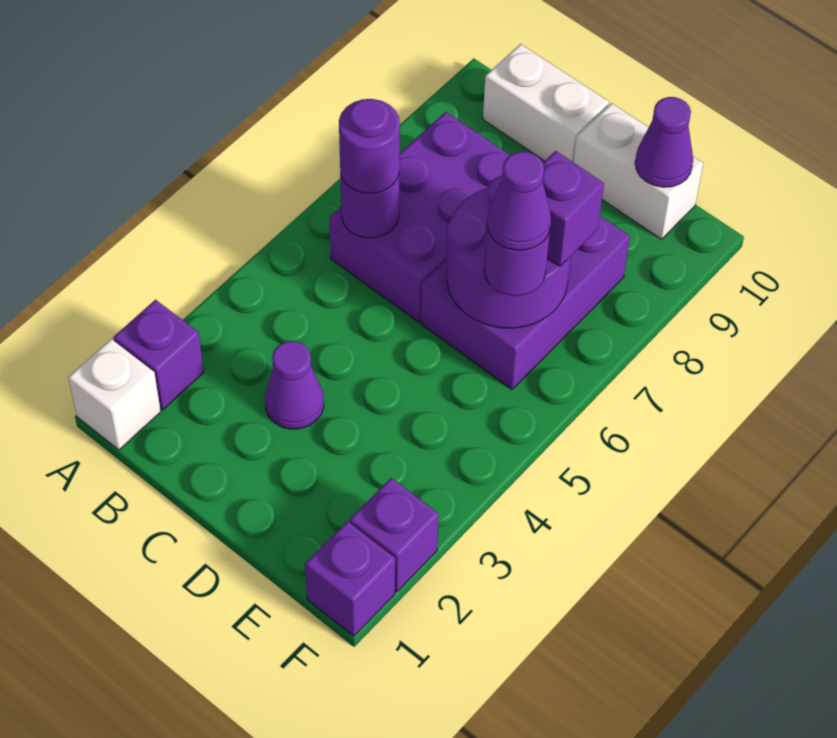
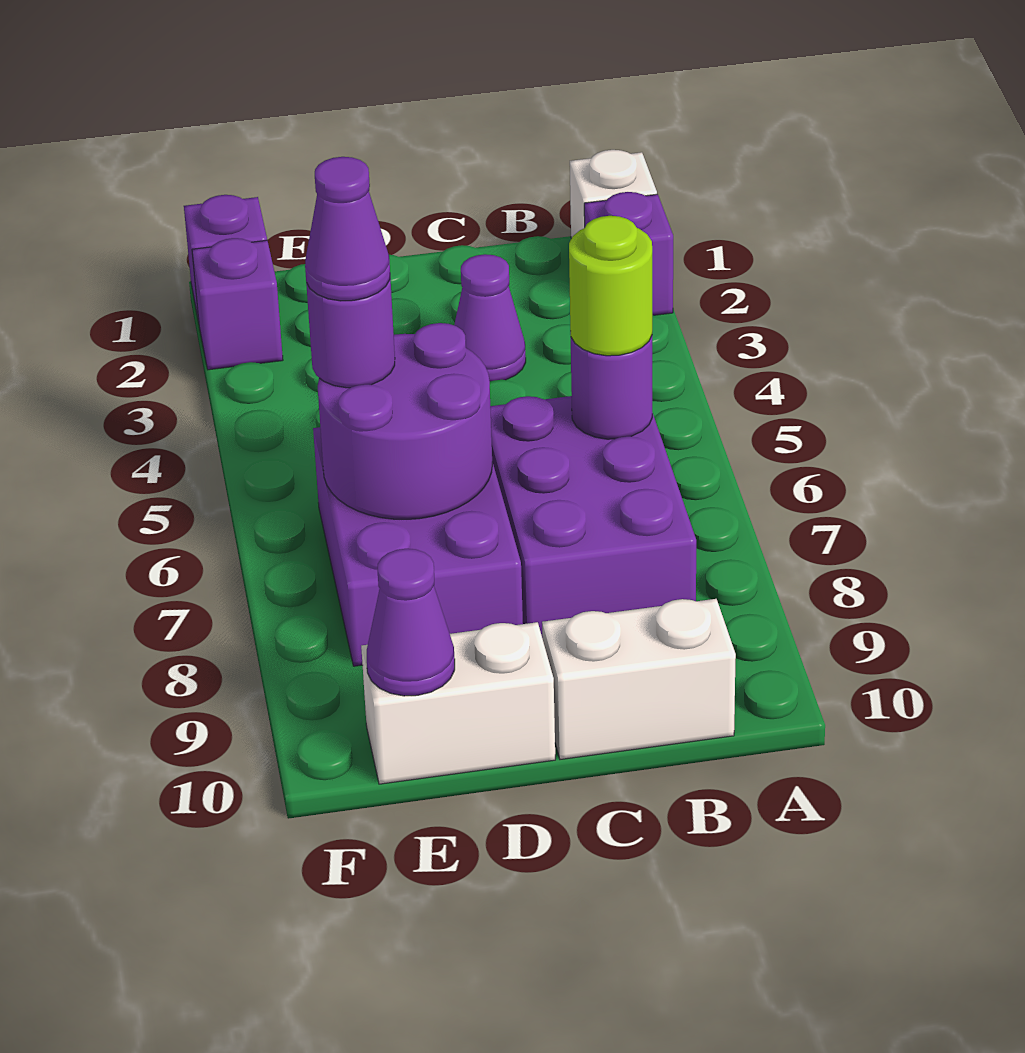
purple 1x1 round brick [339,99,400,193] -> lime 1x1 round brick [569,216,652,356]
purple 1x1 brick [543,151,604,266] -> none

